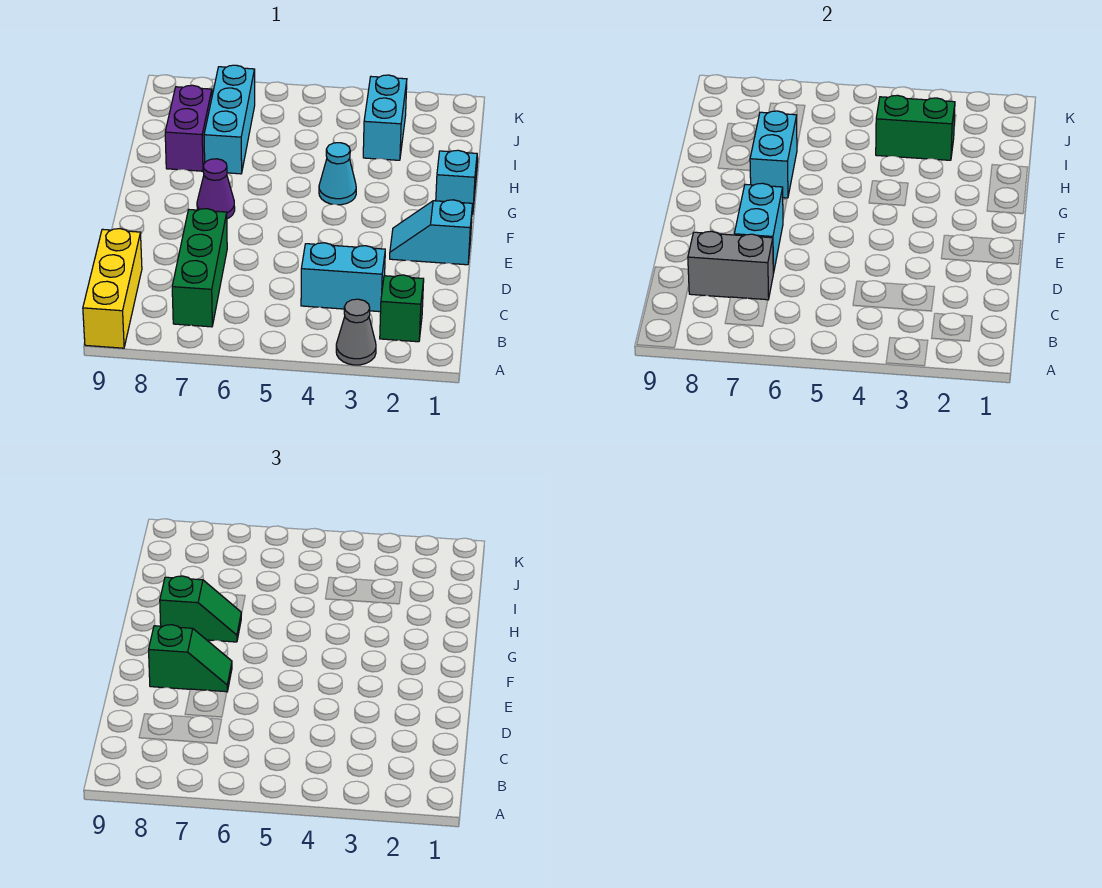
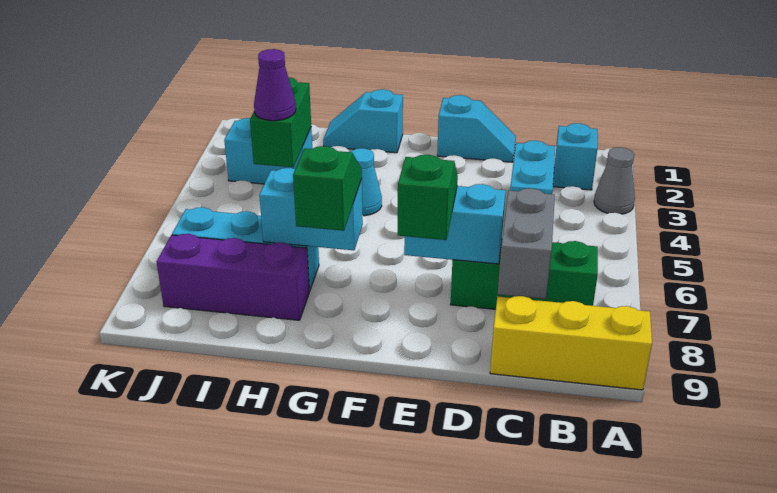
green 1x1 brick [380,275,424,342] -> cyan 1x1 brick [553,123,598,190]
cyan 1x2 slope [390,200,472,265] -> cyan 1x2 slope turned to [437,95,516,162]
purple 1x1 cone [197,159,235,219] -> purple 1x1 cone moved to [254,49,296,121]
purple 1x2 brick [165,85,212,171] -> purple 1x3 brick [157,234,309,320]

